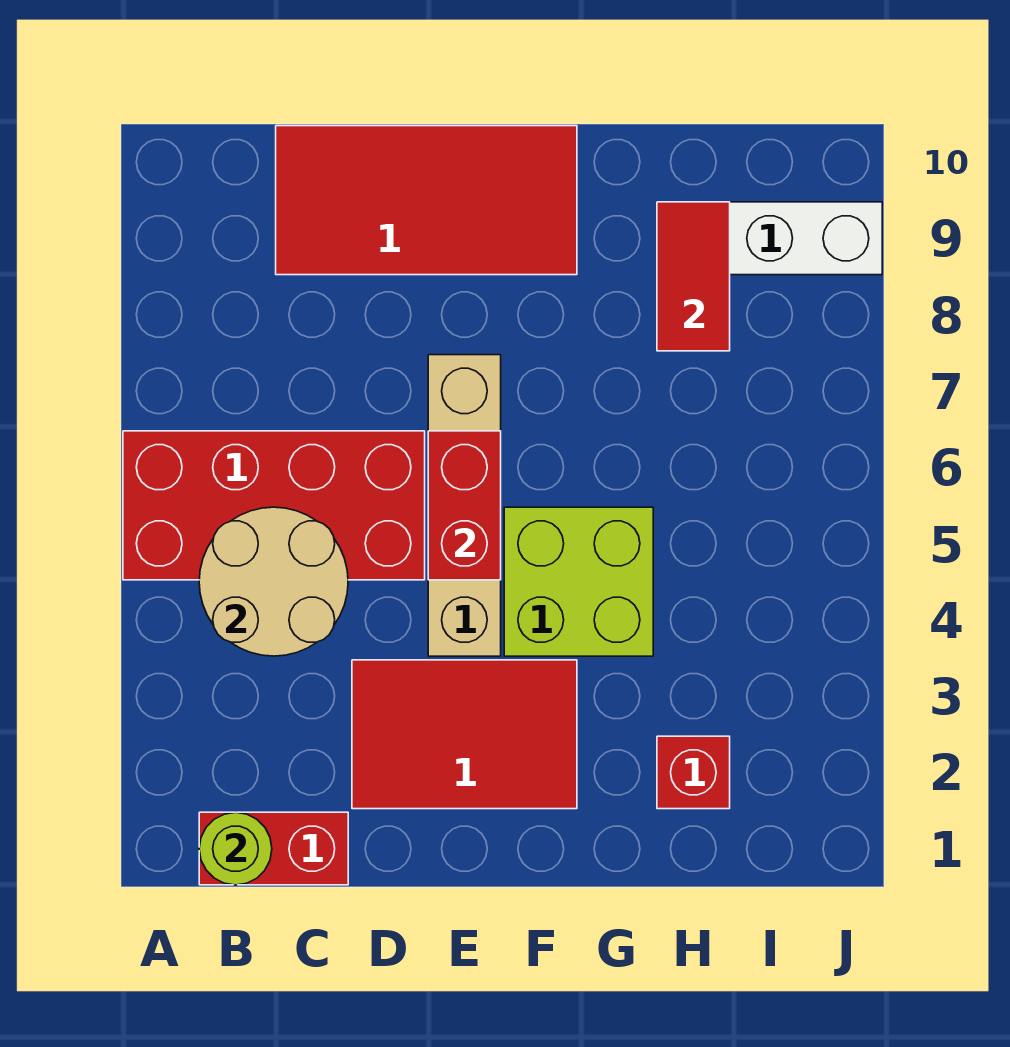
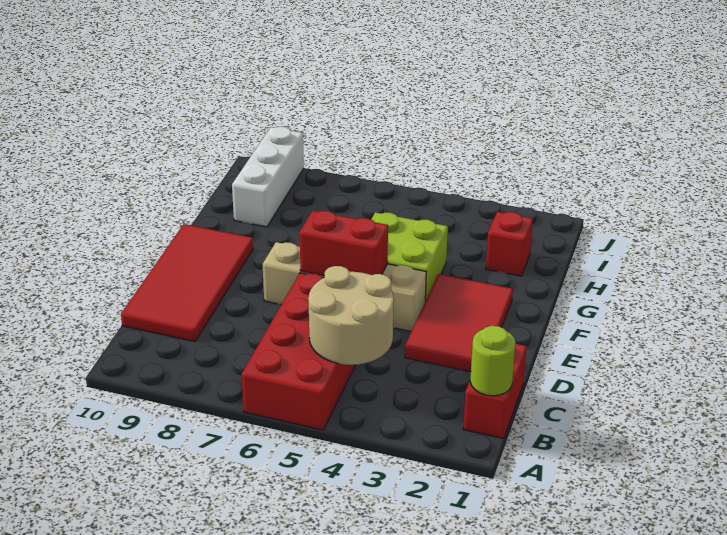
red 1x2 tile [657,202,730,351] -> none

